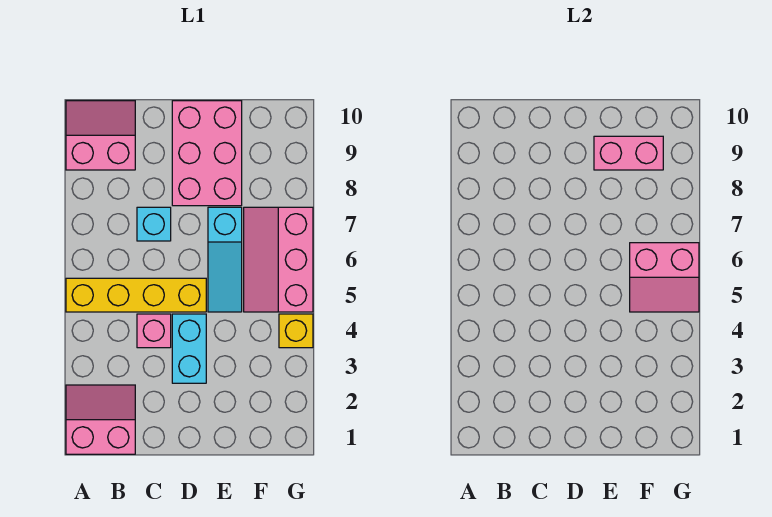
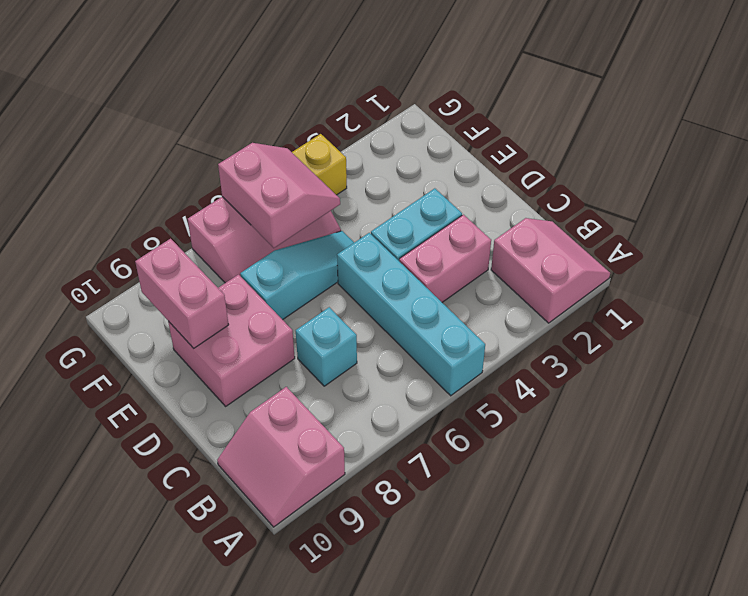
pink 2x2 slope [66,385,135,454] -> pink 2x2 slope turned to [491,218,610,323]
yellow 1x4 brick [66,278,206,312] -> cyan 1x4 brick [337,233,485,396]
pink 1x1 brick [137,314,171,348] -> pink 1x2 brick [399,215,491,302]
pink 2x3 brick [172,101,242,206] -> pink 2x2 brick [168,275,295,406]

